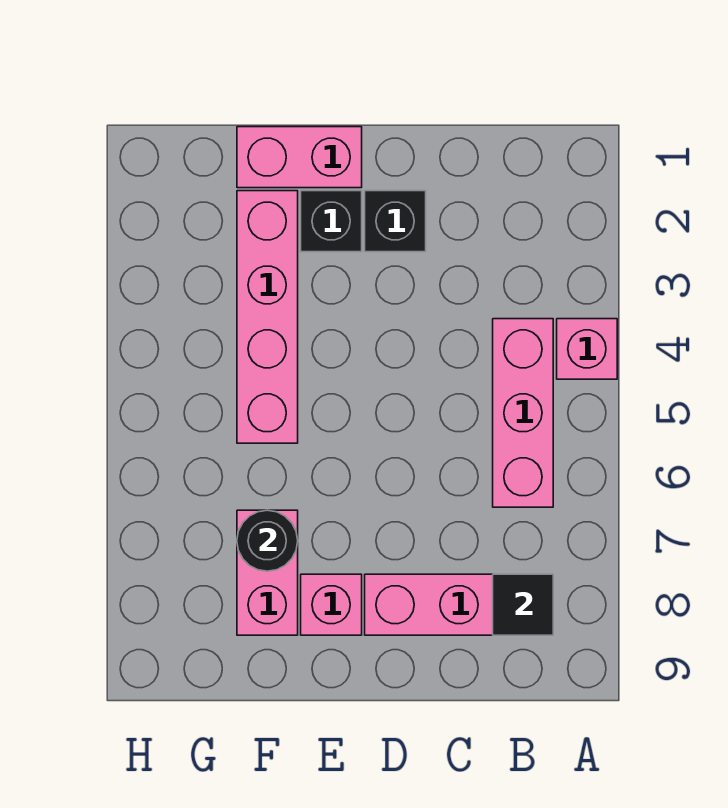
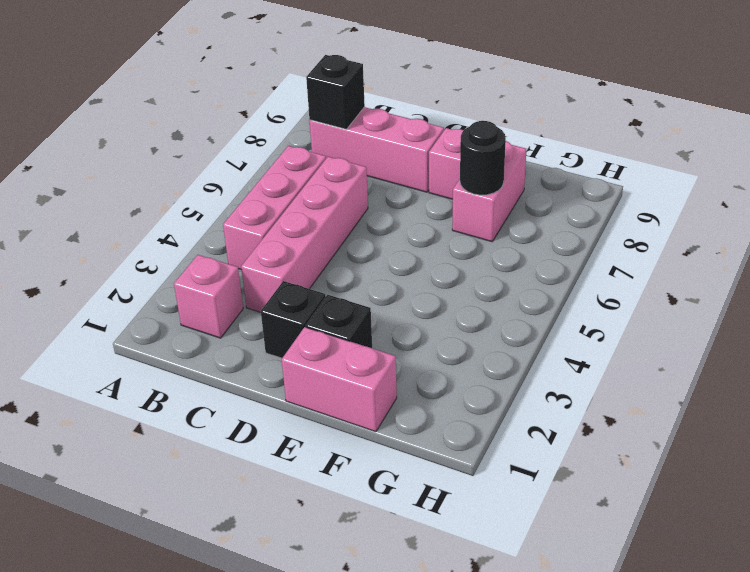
pink 1x1 brick [557,319,617,379] -> pink 1x1 brick moved to [174,255,243,338]
black 1x1 tile [493,574,553,635] -> black 1x1 brick [306,55,365,129]
pink 1x4 brick [237,191,298,443] -> pink 1x4 brick moved to [241,157,368,312]

